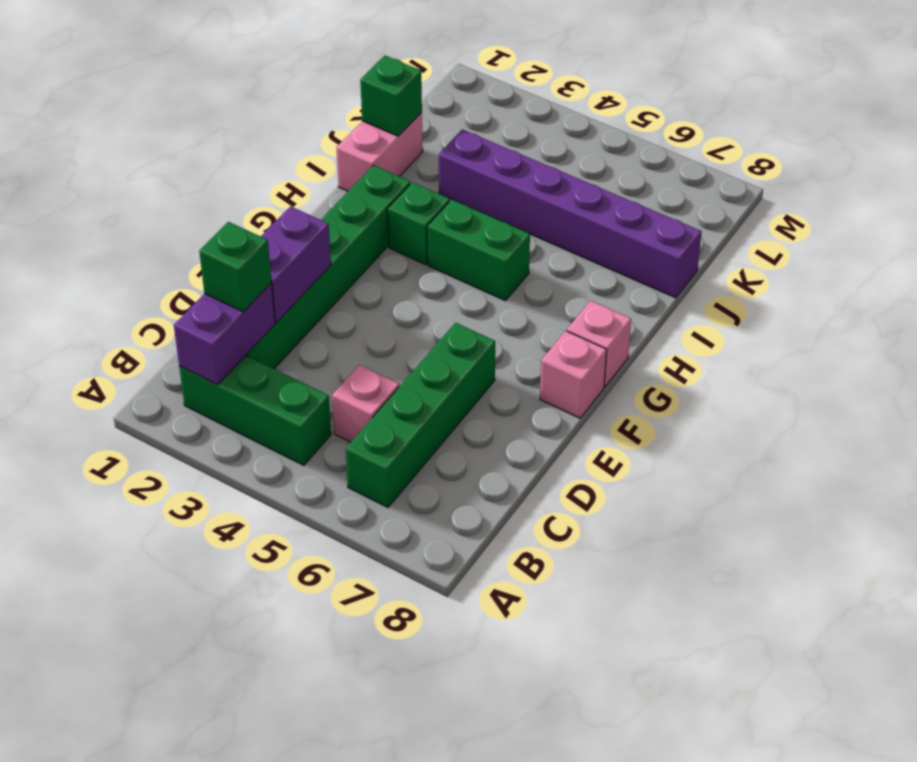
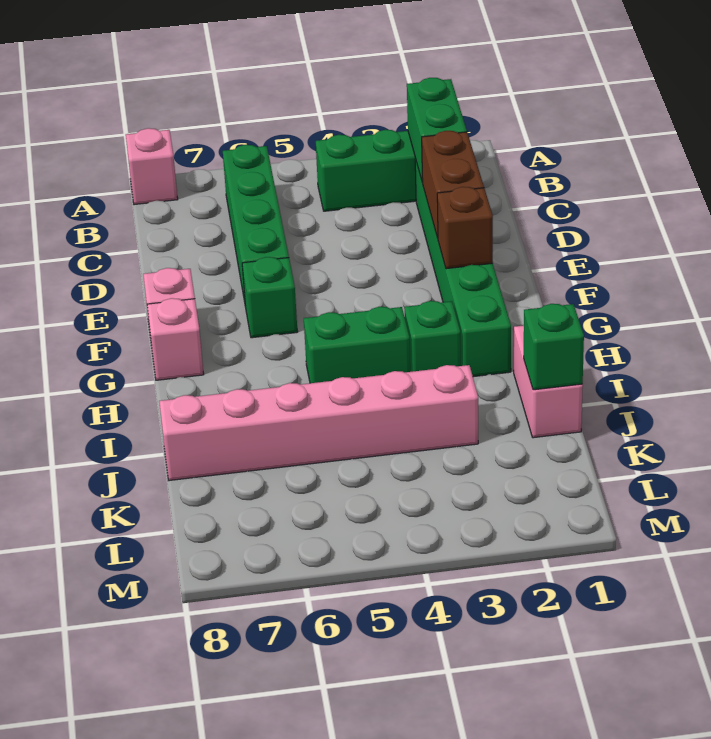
purple 1x2 brick [174,283,275,385] -> green 1x2 brick [407,78,467,182]
green 1x1 brick [199,222,272,312] -> green 1x1 brick moved to [242,257,298,338]
pink 1x1 brick [332,365,399,442] -> pink 1x1 brick moved to [126,128,178,205]
purple 1x2 brick [261,206,331,322] -> brown 1x2 brick [422,131,484,238]
none -> brown 1x1 brick [437,187,493,269]
purple 1x6 brick [439,130,702,298] -> pink 1x6 brick [159,365,478,481]

